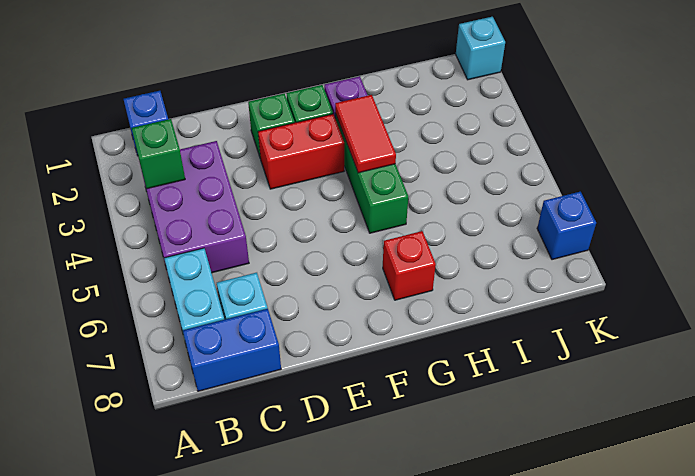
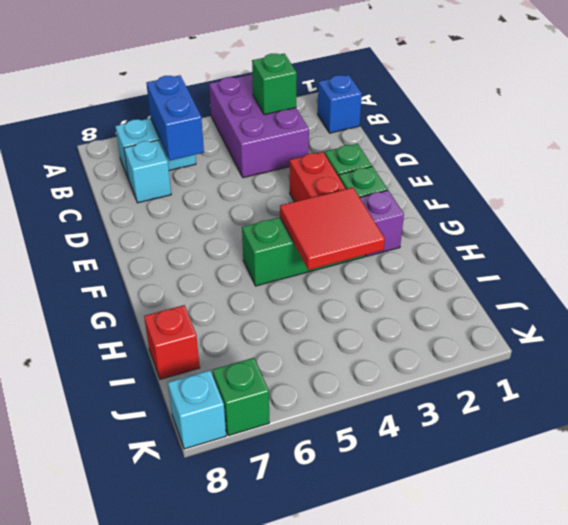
purple 2x3 brick [143,141,249,273] -> purple 2x3 brick turned to [209,74,309,178]
blue 1x2 brick [183,309,281,391] -> blue 1x2 brick moved to [146,75,204,160]
red 1x2 tile [335,95,396,173] -> red 2x2 tile [280,187,385,270]
red 1x1 brick [383,231,436,300] -> red 1x1 brick moved to [144,305,200,379]
cyan 1x1 brick [456,17,505,80] -> cyan 1x1 brick moved to [168,370,226,449]
blue 1x1 brick [537,192,596,260] -> green 1x1 brick [213,358,269,436]

